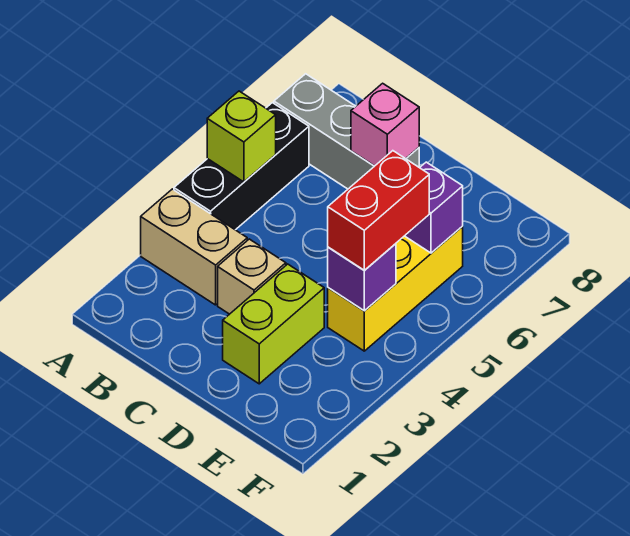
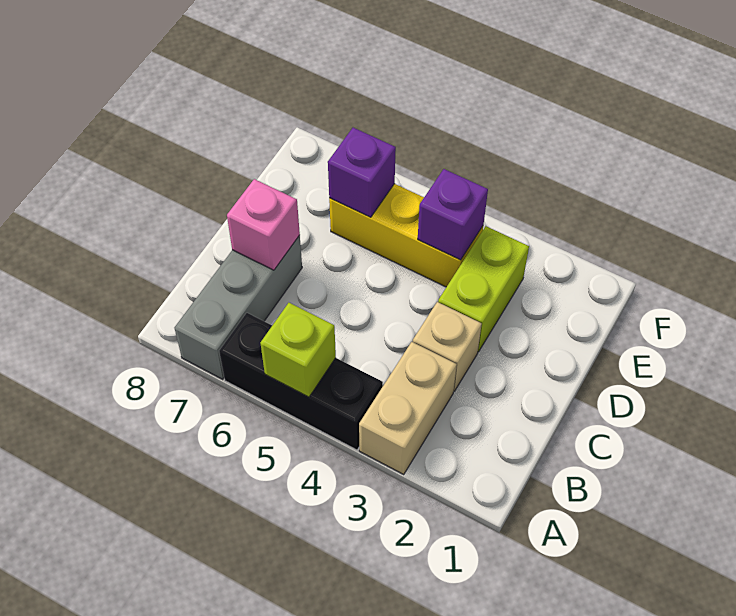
lime 1x2 brick [223,264,324,384] -> lime 1x2 brick turned to [438,226,529,352]
red 1x2 brick [328,151,429,270] -> none

